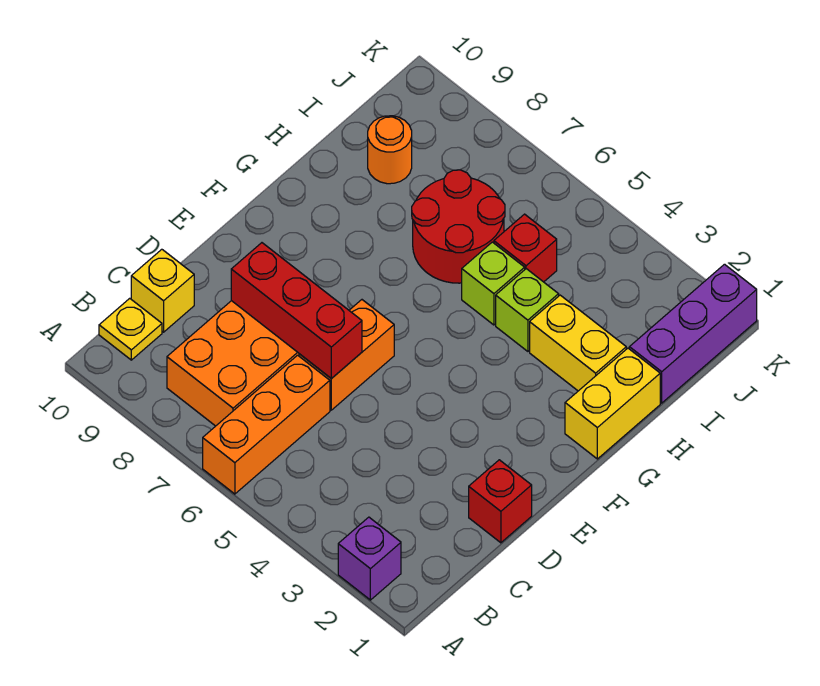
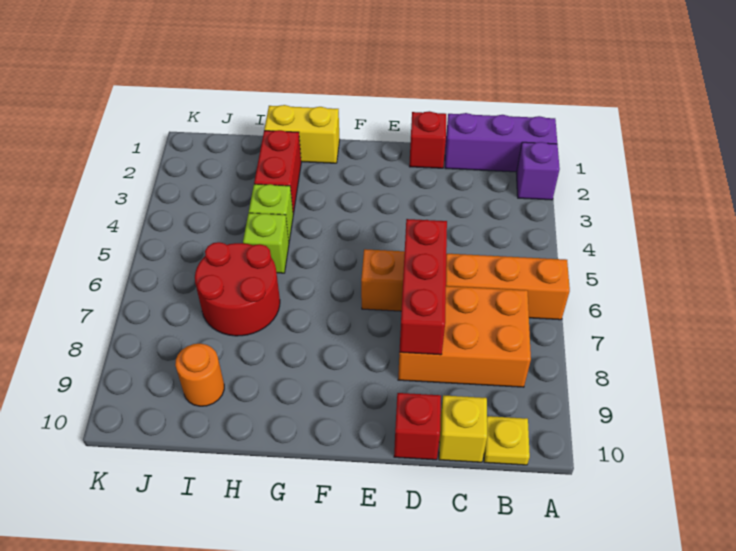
yellow 1x2 brick [530,295,626,391] -> red 1x2 brick [254,130,301,214]
purple 1x3 brick [629,264,757,403] -> purple 1x3 brick moved to [445,113,557,172]
red 1x1 brick [494,214,557,282] -> red 1x1 brick moved to [394,393,441,460]

